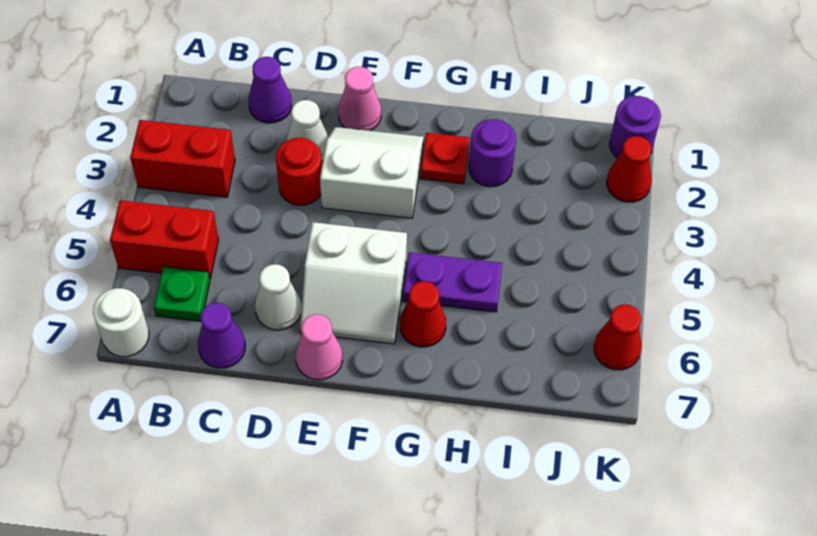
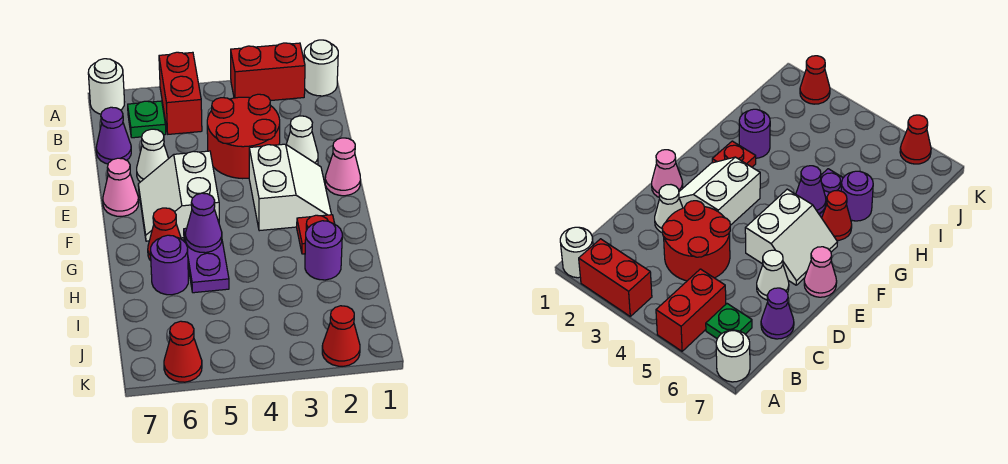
none -> white 1x1 round brick [304,40,338,96]
red 1x2 brick [130,120,235,197] -> red 1x2 brick turned to [231,43,305,101]
purple 1x1 cone [249,57,292,123] -> purple 1x1 cone moved to [186,193,222,253]
red 1x1 round brick [276,138,322,205] -> red 2x2 round brick [207,94,280,179]
purple 1x1 round brick [610,96,661,158] -> purple 1x1 round brick moved to [150,235,188,295]

